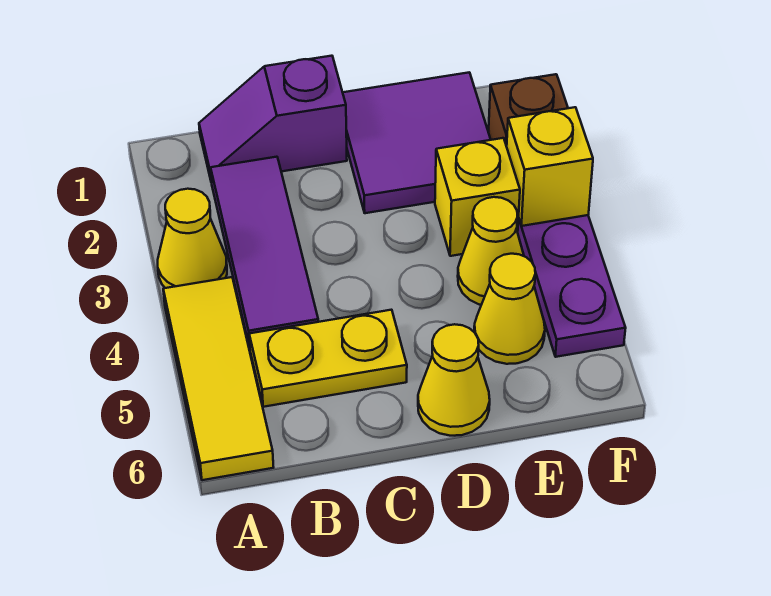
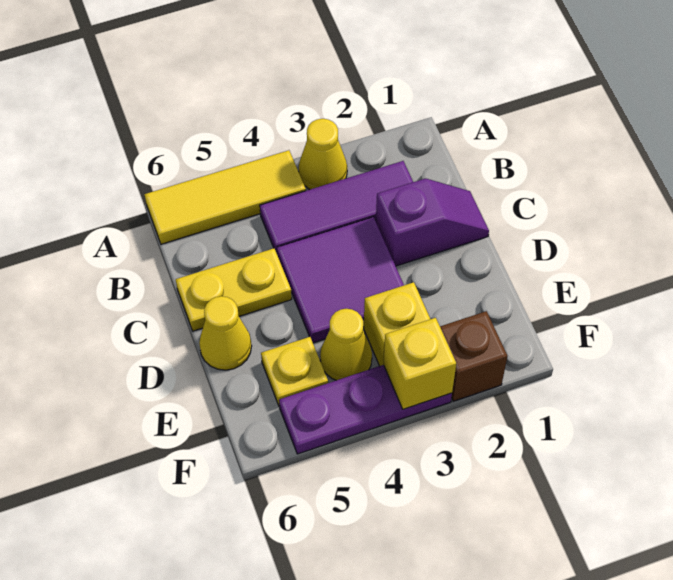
purple 1x2 slope [199,56,347,182] -> purple 1x2 slope turned to [376,178,489,266]
yellow 1x2 plate [249,310,407,407] -> yellow 1x2 plate turned to [176,248,292,331]
purple 2x2 tile [343,72,491,213] -> purple 2x2 tile moved to [277,217,404,343]
yellow 1x1 cone [474,254,545,364] -> yellow 1x1 plate [261,337,328,405]

